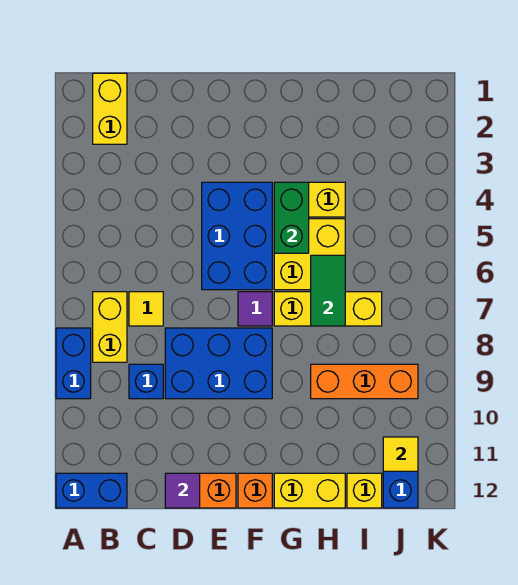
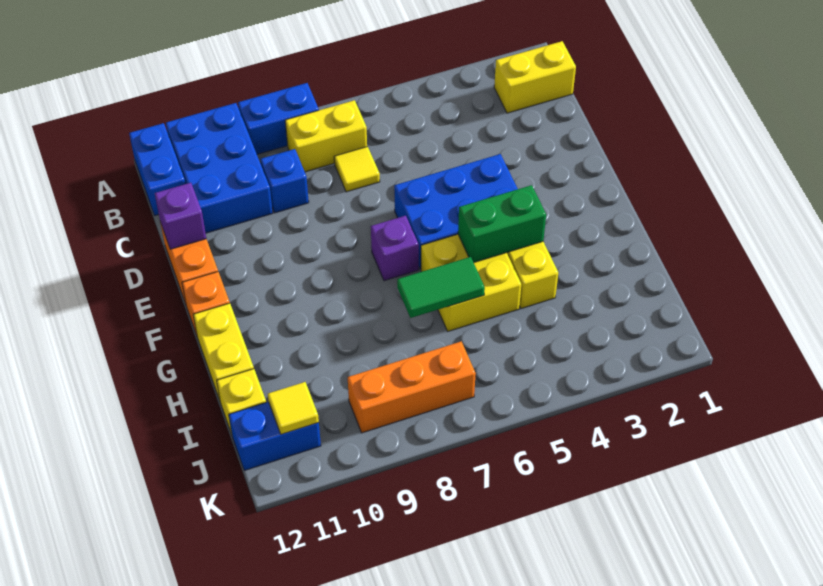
blue 2x3 brick [165,328,272,399] -> blue 2x3 brick moved to [166,103,273,233]
purple 1x1 tile [165,473,200,508] -> purple 1x1 brick [155,183,206,249]
purple 1x1 tile [238,292,272,326] -> purple 1x1 brick [371,216,419,281]
yellow 1x3 brick [274,292,382,326] -> none
orange 1x3 brick [311,364,418,399] -> orange 1x3 brick turned to [348,341,476,433]

